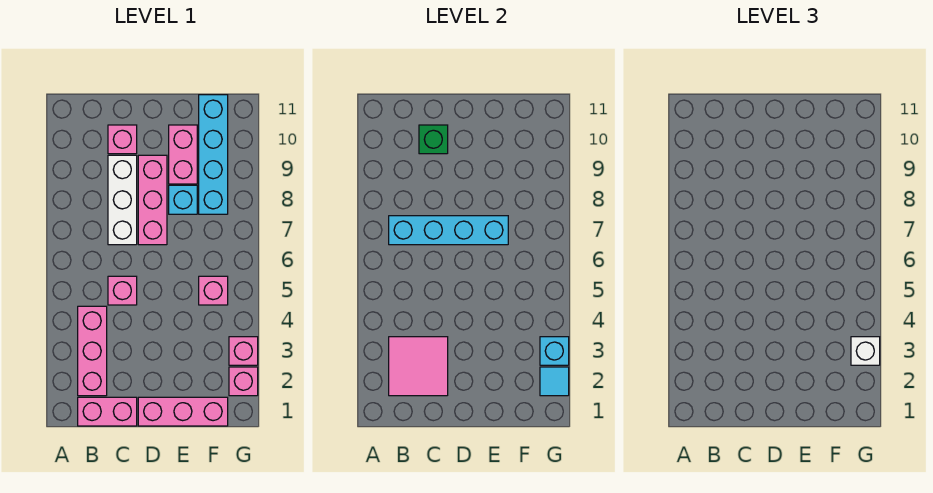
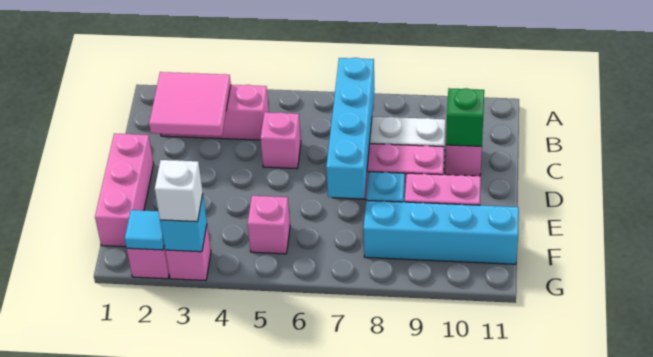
pink 1x2 brick [78,397,137,426] -> none

